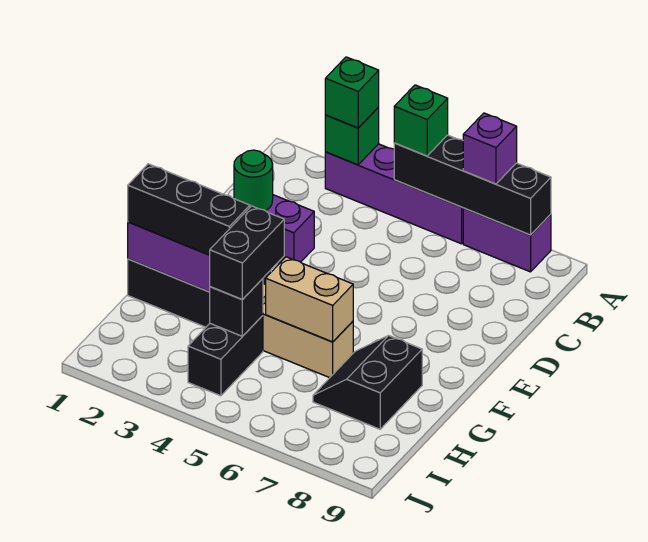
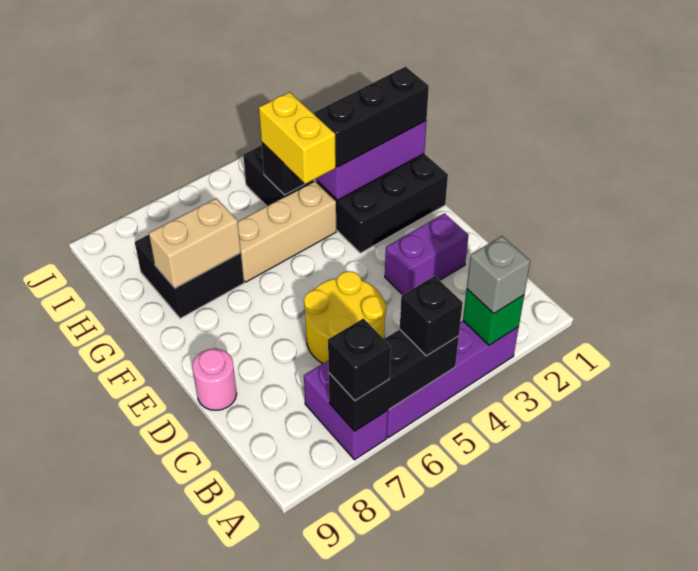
green 1x1 brick [325,57,379,128] -> grey 1x1 brick [467,236,530,314]
black 1x4 brick [394,135,551,235] -> black 1x3 brick [329,330,459,431]
green 1x1 brick [394,85,448,156] -> black 1x1 brick [400,276,463,356]
purple 1x2 brick [463,208,551,272] -> purple 1x2 brick turned to [304,361,388,460]
purple 1x1 brick [463,113,517,184] -> black 1x1 brick [328,318,391,401]
none -> yellow 2x2 round brick [304,271,386,364]
green 1x1 round brick [234,150,273,211] -> none
none -> pink 1x1 round brick [192,349,237,410]
black 1x2 brick [210,206,284,300] -> yellow 1x2 brick [259,92,336,184]
tan 1x2 brick [266,257,353,342] -> tan 1x2 brick moved to [149,198,241,288]
black 2x2 slope [313,336,422,429] -> black 2x2 brick [135,235,244,318]

